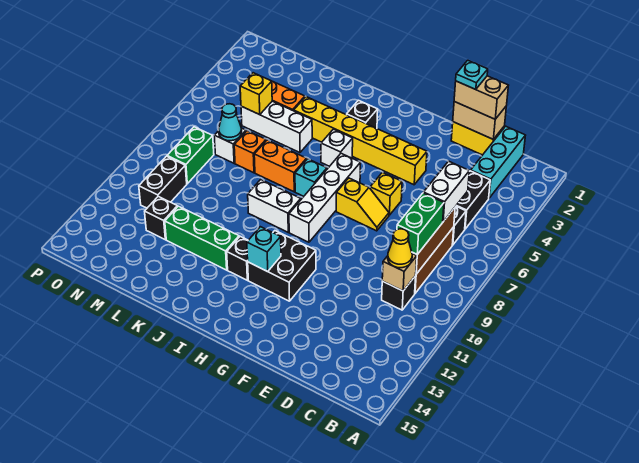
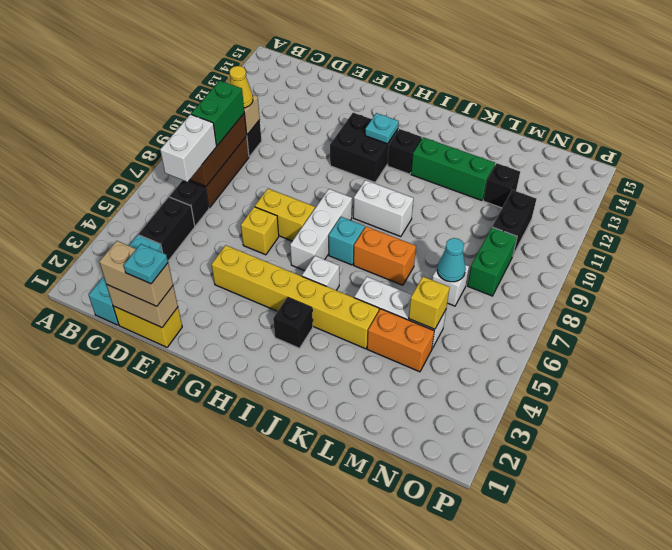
yellow 1x2 slope [336,178,389,231] -> yellow 1x2 brick [255,189,315,241]
white 1x4 brick [289,153,361,242] -> white 1x3 brick [290,189,352,271]
cyan 1x1 brick [247,227,281,272] -> cyan 1x1 plate [365,113,399,144]
orange 1x1 brick [234,131,266,173] -> none

